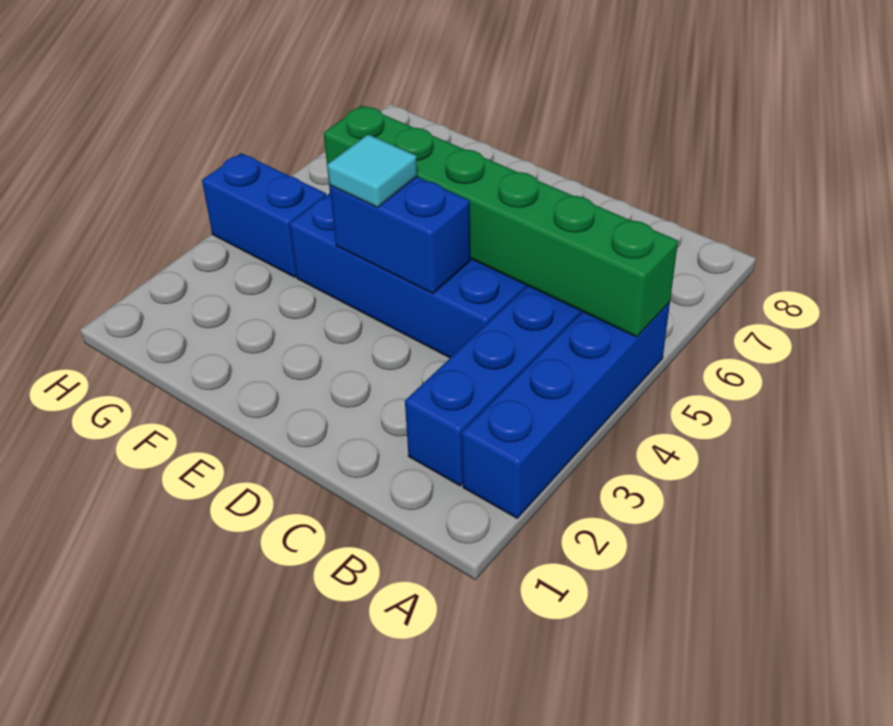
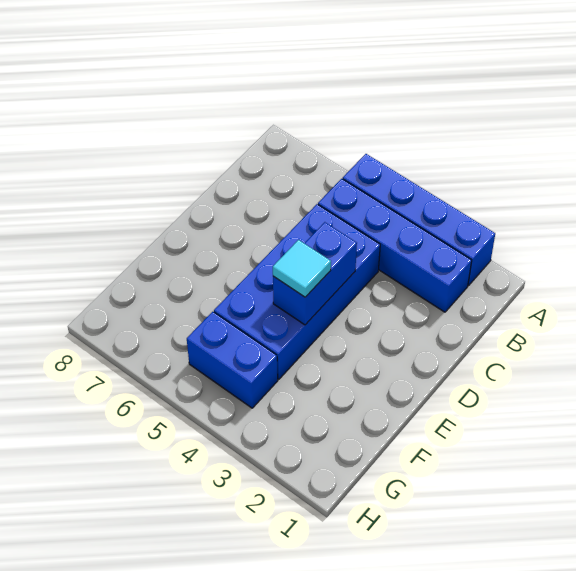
green 1x6 brick [324,106,678,337] -> none
blue 1x2 brick [202,153,326,277] -> blue 1x2 brick turned to [187,312,278,408]

